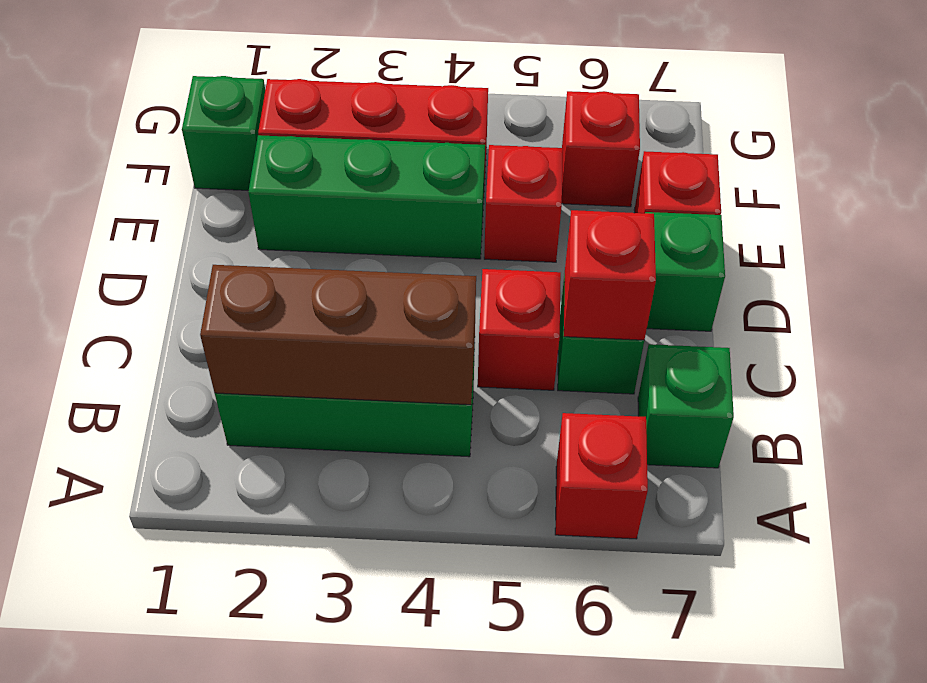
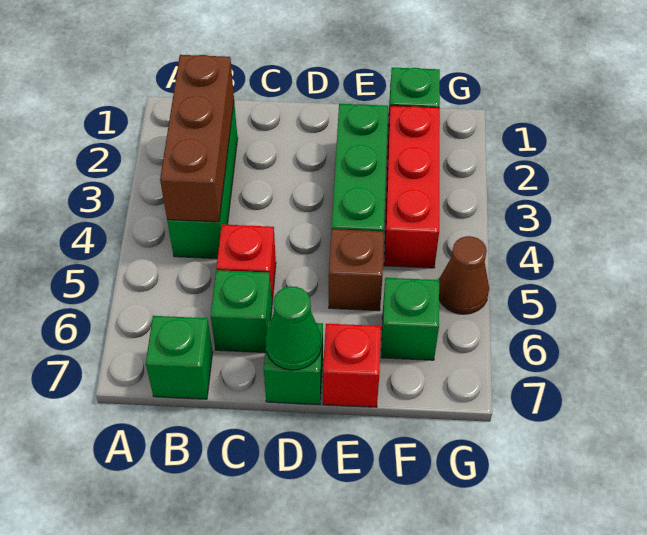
red 1x1 brick [555,413,648,539] -> none
red 1x1 brick [564,210,656,340] -> none
none -> green 1x1 cone [265,286,322,370]
red 1x1 brick [484,145,563,262] -> brown 1x1 brick [329,229,384,311]
red 1x1 brick [562,91,640,207] -> green 1x1 brick [381,278,439,360]
none -> brown 1x1 cone [439,236,489,314]

